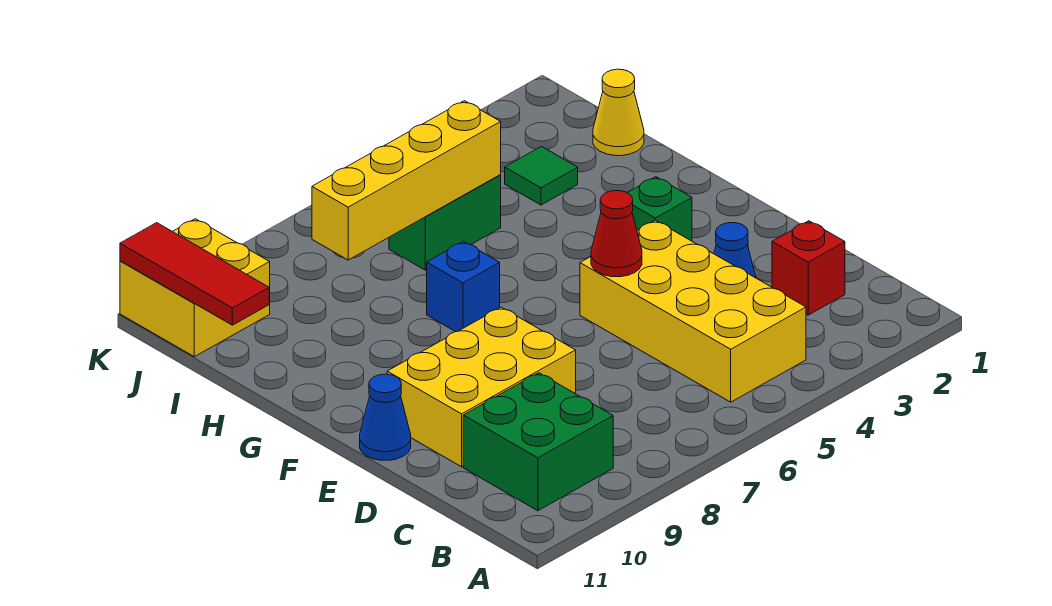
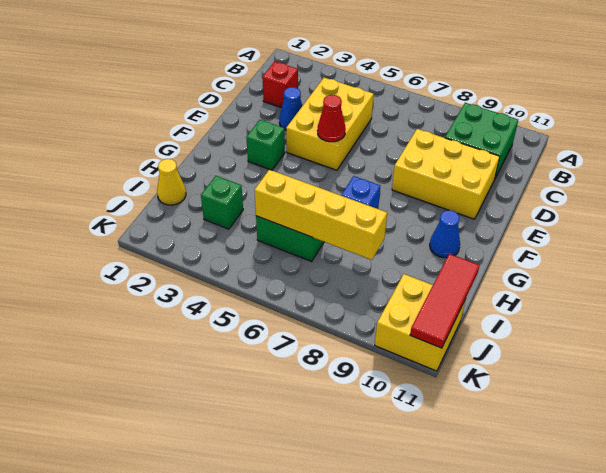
yellow 2x4 brick [580,220,806,402] -> yellow 2x3 brick [286,78,374,170]
blue 1x1 cone [360,374,411,460] -> blue 1x1 cone moved to [430,210,460,258]
green 1x1 tile [505,146,578,205] -> green 1x1 brick [201,176,243,229]

